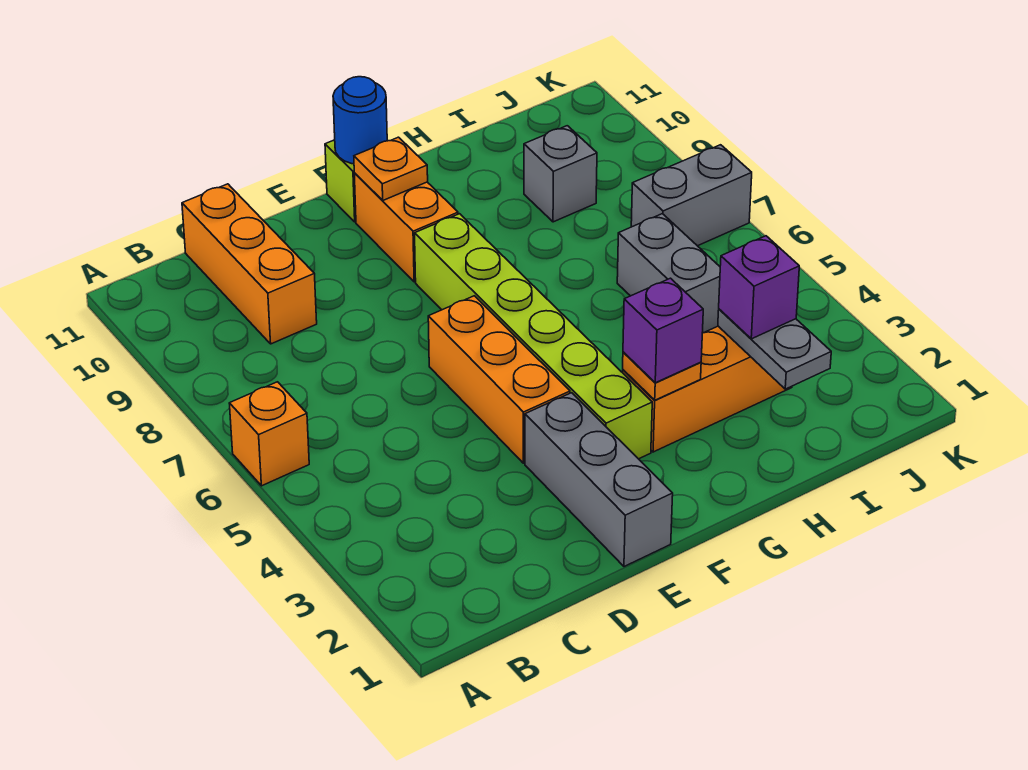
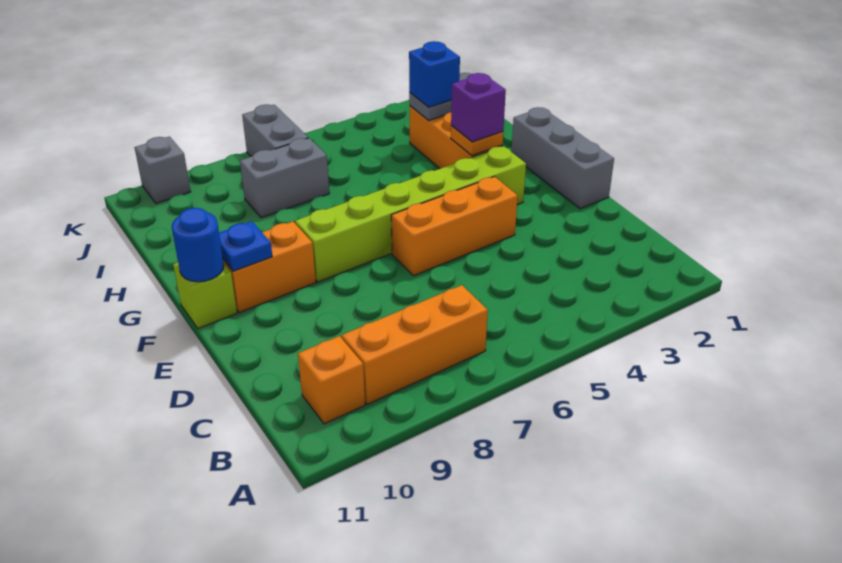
orange 1x1 brick [229,382,309,486] -> orange 1x1 brick moved to [298,336,365,424]
orange 1x3 brick [182,184,317,344] -> orange 1x3 brick moved to [342,285,488,404]
grey 1x3 brick [525,393,673,567] -> grey 1x3 brick turned to [511,107,614,209]
orange 1x1 plate [354,137,428,200] -> blue 1x1 plate [219,221,272,271]
purple 1x1 brick [719,236,799,339] -> blue 1x1 brick [409,41,460,107]
grey 1x2 brick [617,214,720,333] -> grey 1x2 brick moved to [240,138,329,218]
grey 1x1 brick [524,126,597,222] -> grey 1x1 brick moved to [135,137,191,203]

